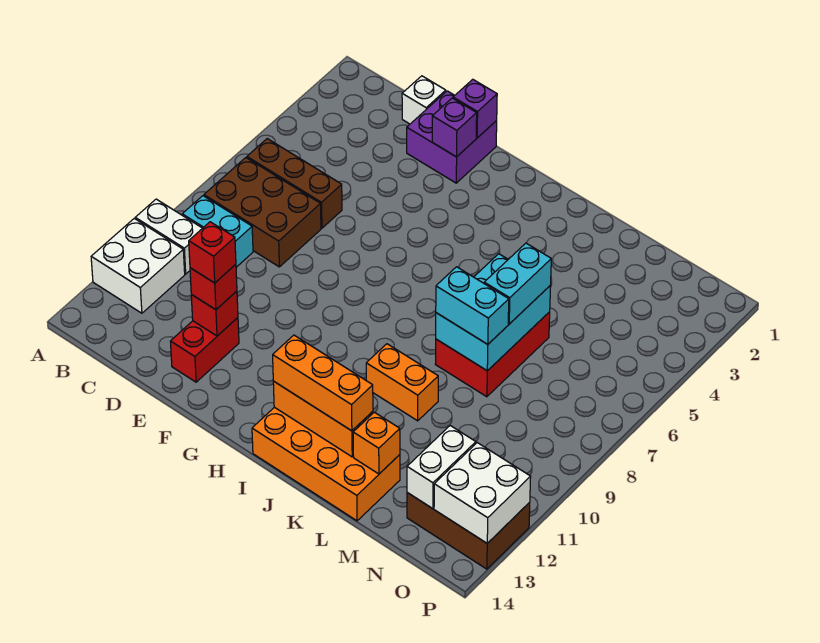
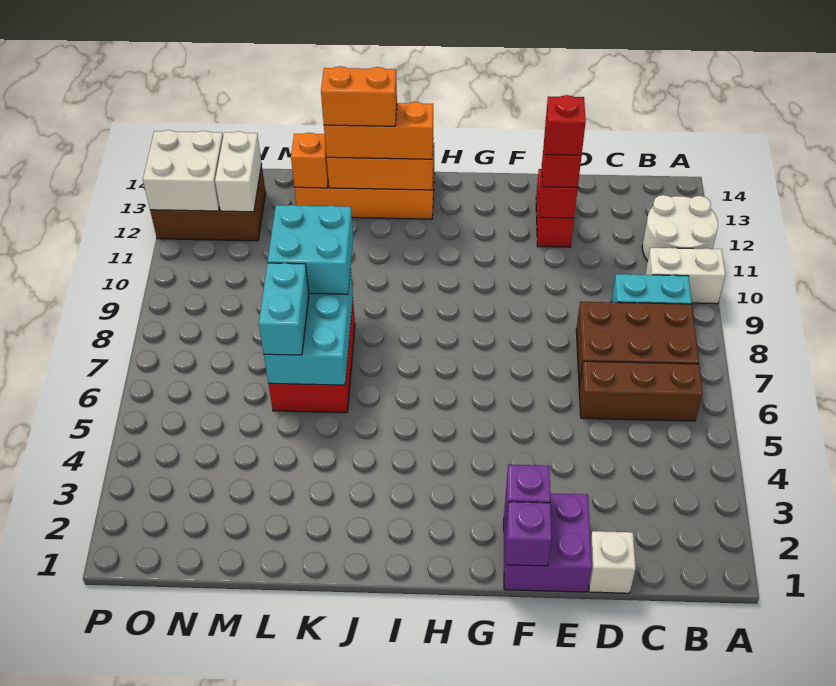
white 2x2 brick [91,218,185,313] -> white 2x2 round brick [642,195,718,261]
orange 1x2 brick [366,344,438,421] -> orange 1x2 brick moved to [321,66,397,126]
cyan 1x2 brick [436,267,509,344] -> cyan 2x2 brick [268,205,353,294]

